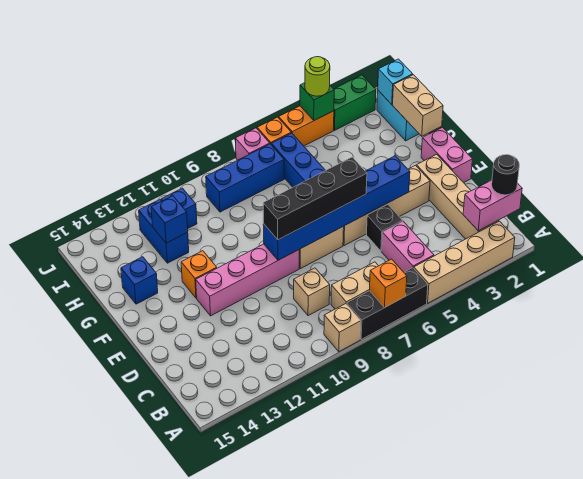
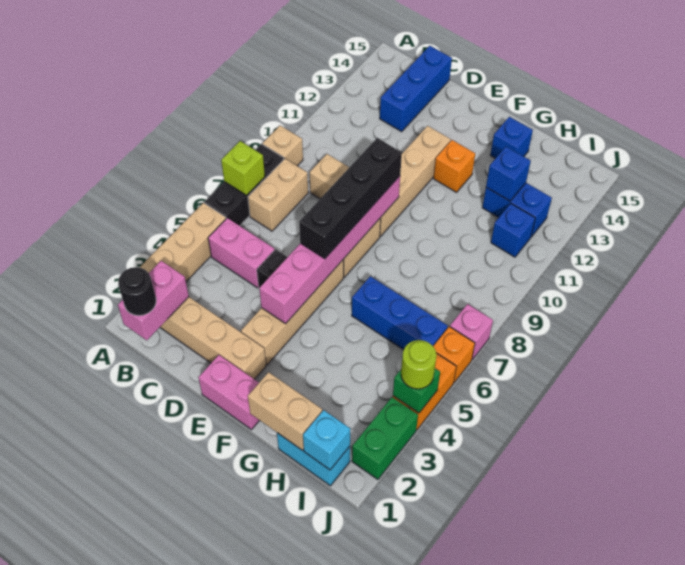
orange 1x1 brick [369,259,407,308] -> lime 1x1 brick [221,141,265,195]
blue 1x6 brick [263,156,410,260] -> pink 1x6 brick [259,176,400,324]
pink 1x4 brick [196,244,299,316] -> tan 1x4 brick [380,126,451,236]
blue 1x3 brick [206,144,284,212] -> blue 1x3 brick moved to [380,46,452,132]

